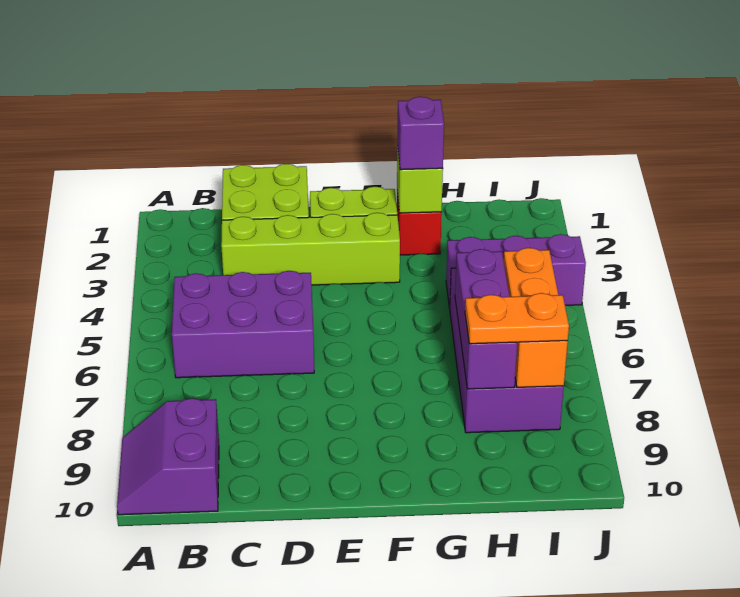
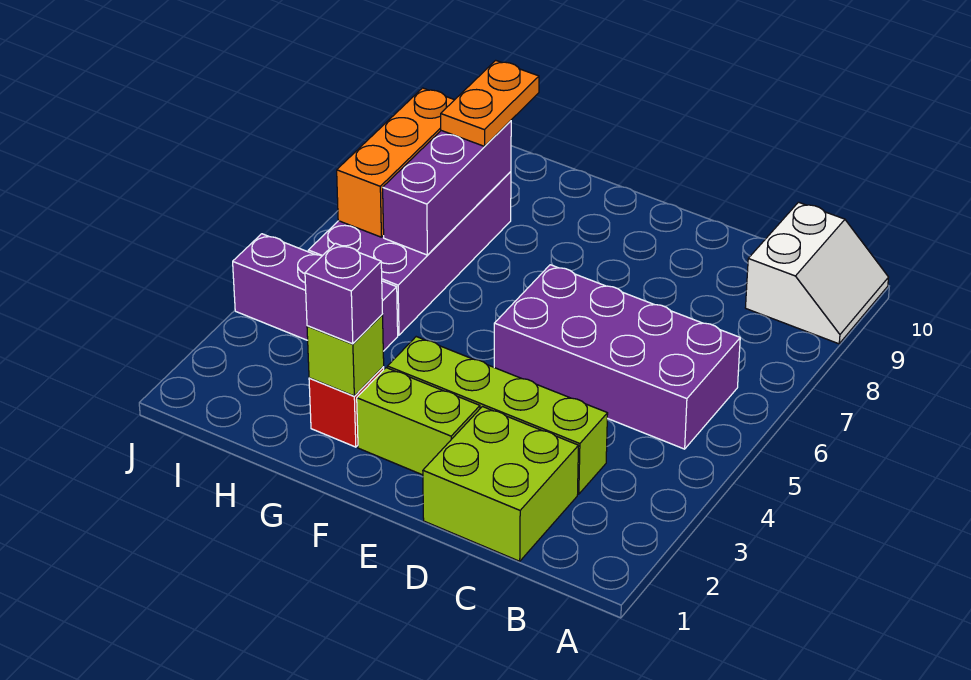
purple 2x2 slope [117,398,219,515] -> white 2x2 slope [745,202,889,344]
purple 2x3 brick [172,271,314,378] -> purple 2x4 brick [494,265,740,449]
orange 1x2 plate [465,293,569,344] -> orange 1x2 plate turned to [441,60,539,146]

